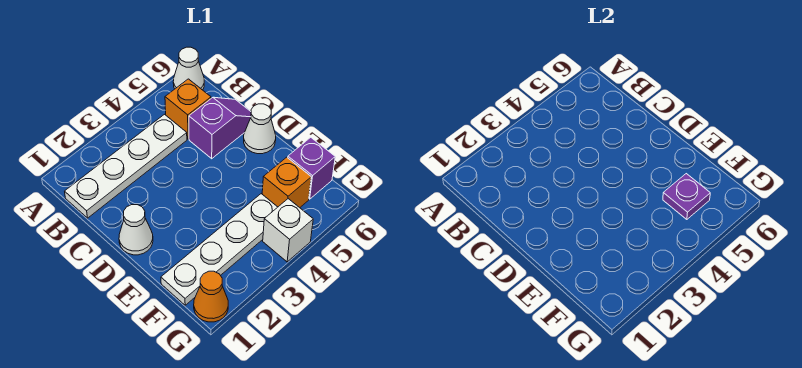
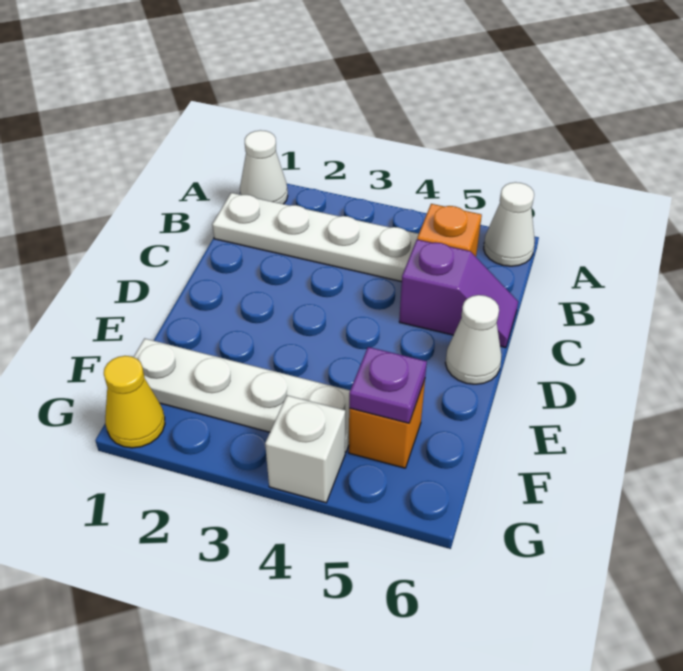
white 1x1 cone [119,205,153,255] -> white 1x1 cone moved to [240,130,288,204]
purple 1x1 brick [288,137,335,199] -> none
orange 1x1 cone [194,271,228,322] -> yellow 1x1 cone [104,356,165,448]

